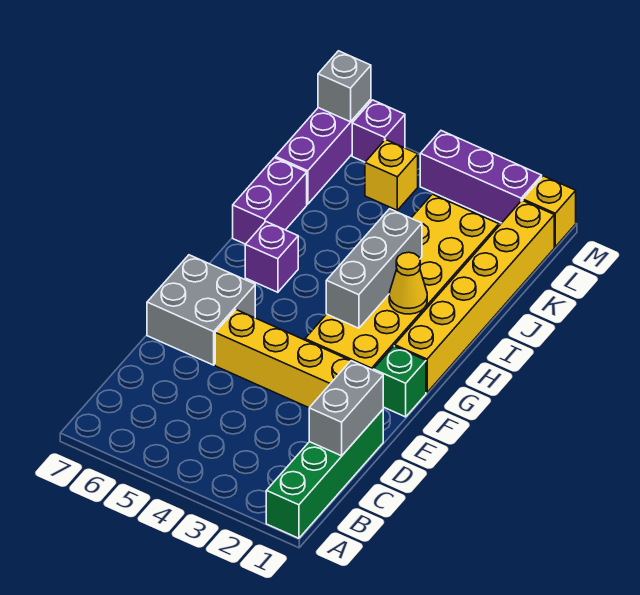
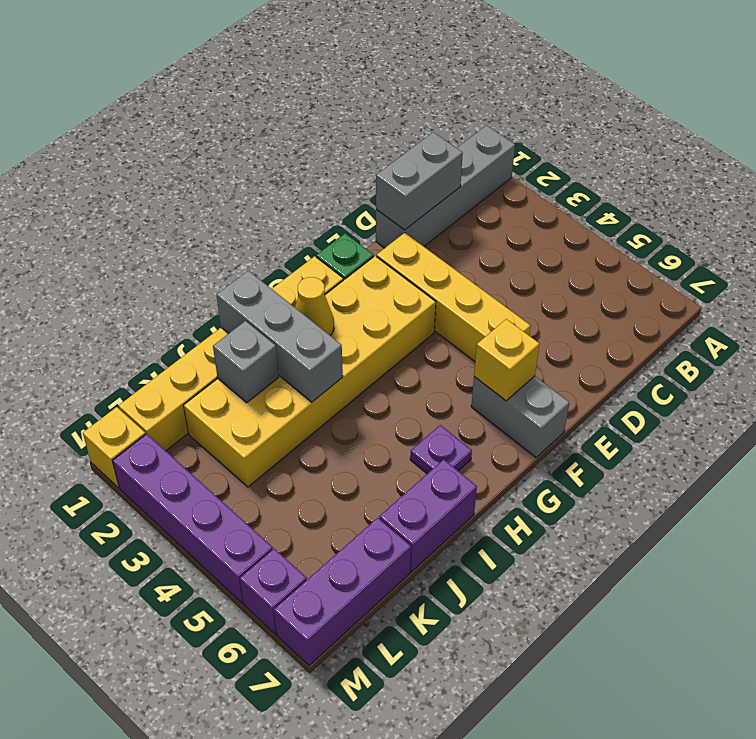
green 1x4 brick [266,410,383,538] -> grey 1x4 brick [376,125,515,248]
grey 2x2 brick [147,255,255,365] -> grey 1x2 brick [471,376,569,457]
grey 1x3 brick [326,209,422,328] -> grey 1x3 brick turned to [216,271,343,402]
purple 1x1 brick [245,222,298,292] -> purple 1x1 plate [410,425,472,474]
yellow 1x1 brick [365,140,418,210] -> yellow 1x1 brick moved to [474,319,539,401]
purple 1x3 brick [420,131,542,223] -> purple 1x4 brick [112,434,273,603]
grey 1x1 brick [318,51,371,122] -> grey 1x1 brick moved to [213,321,279,403]

